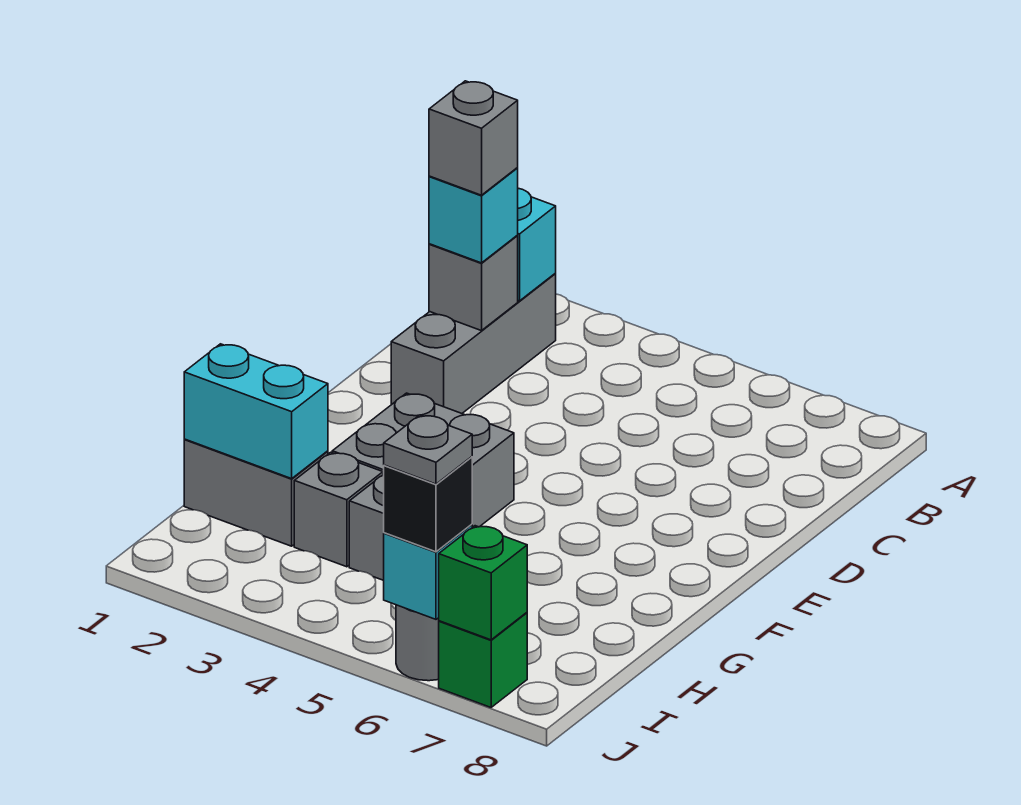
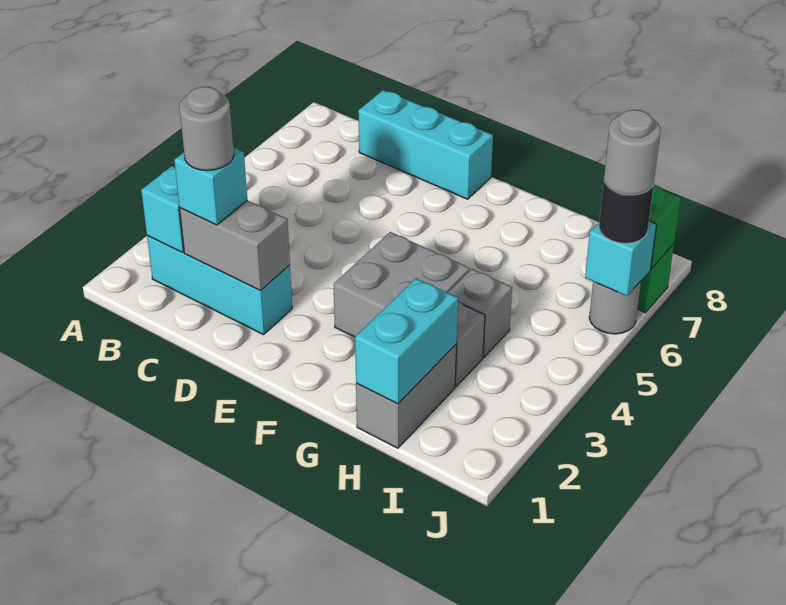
grey 1x3 brick [391,274,556,413] -> cyan 1x3 brick [147,236,292,335]
grey 1x1 brick [429,236,518,331] -> grey 1x2 brick [180,200,290,290]
grey 1x1 brick [429,81,518,195] -> grey 1x1 round brick [179,87,234,171]
none -> cyan 1x3 brick [358,90,493,199]
black 1x1 brick [384,457,472,552] -> black 1x1 round brick [599,181,654,243]
grey 1x1 plate [384,415,472,484] -> grey 1x1 round brick [604,110,661,195]

